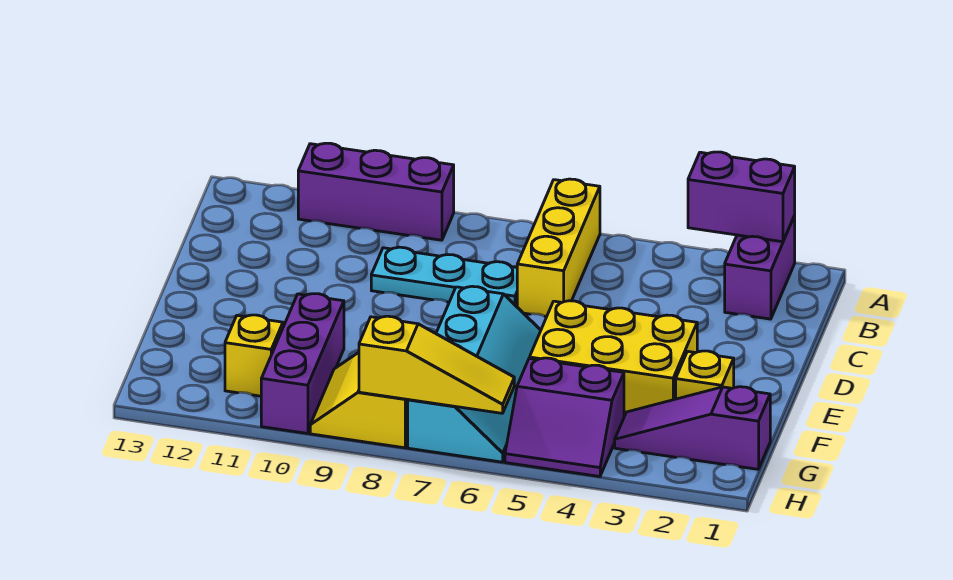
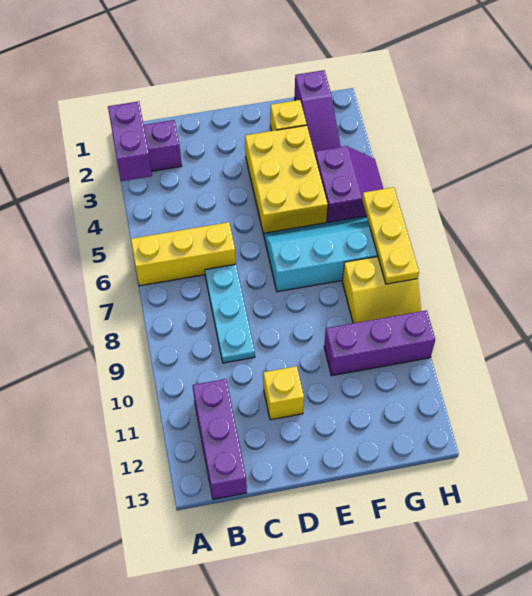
purple 1x3 brick [298,143,454,240] -> purple 1x3 brick moved to [193,379,247,499]
yellow 1x1 brick [225,315,283,396] -> yellow 1x1 brick moved to [263,366,304,420]
yellow 1x3 slope [359,316,514,413] -> yellow 1x3 plate [362,187,419,284]

